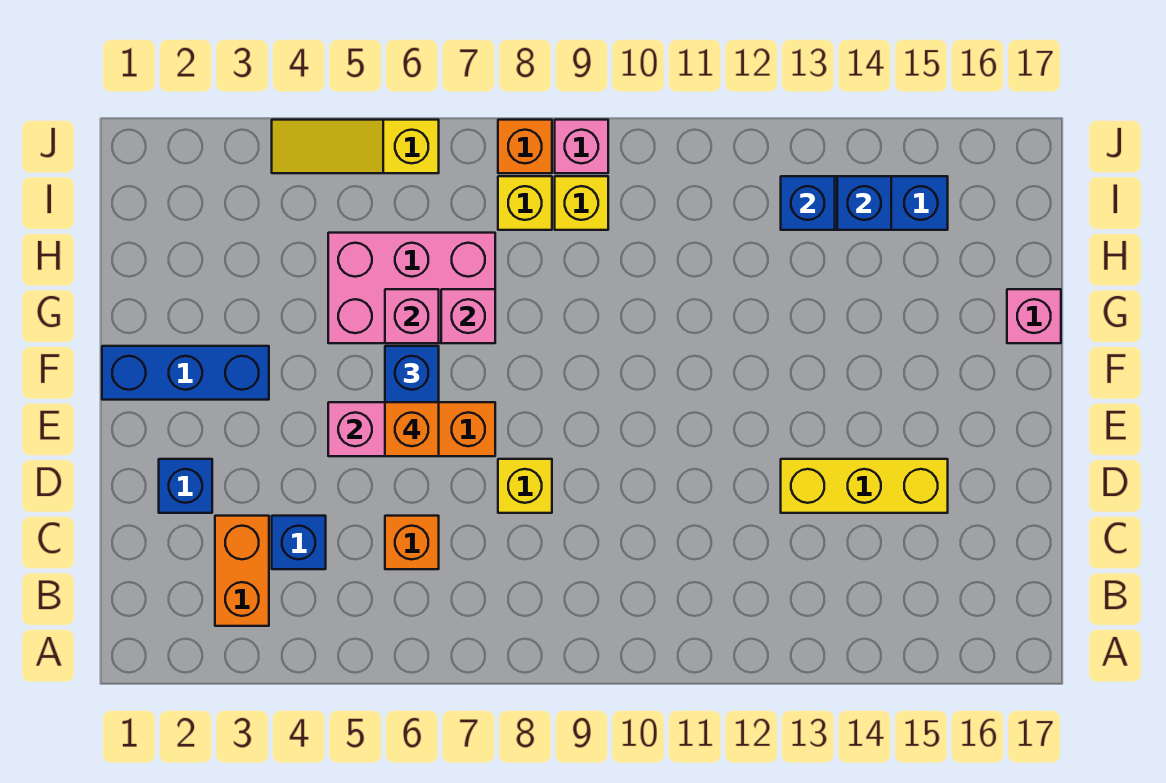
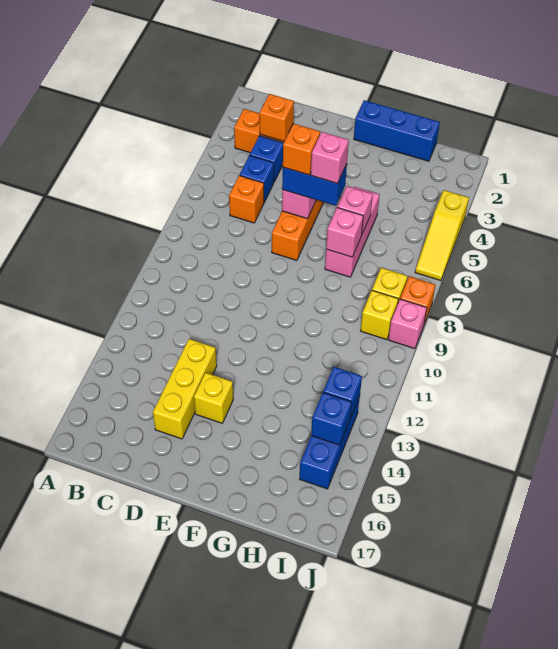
none -> orange 1x1 brick [260,94,294,141]
blue 1x1 brick [159,459,212,513] -> blue 1x1 brick moved to [240,155,274,202]
yellow 1x1 brick [498,459,552,513] -> yellow 1x1 brick moved to [194,373,233,423]
blue 1x3 brick [102,346,269,400] -> blue 1x3 brick turned to [354,100,440,161]
pink 2x3 brick [328,233,495,343] -> pink 1x3 brick [325,187,380,277]
pink 1x1 brick [1007,289,1061,343] -> pink 1x1 brick moved to [311,132,349,184]
yellow 1x3 slope [272,120,439,173] -> yellow 1x3 slope turned to [415,190,469,281]

